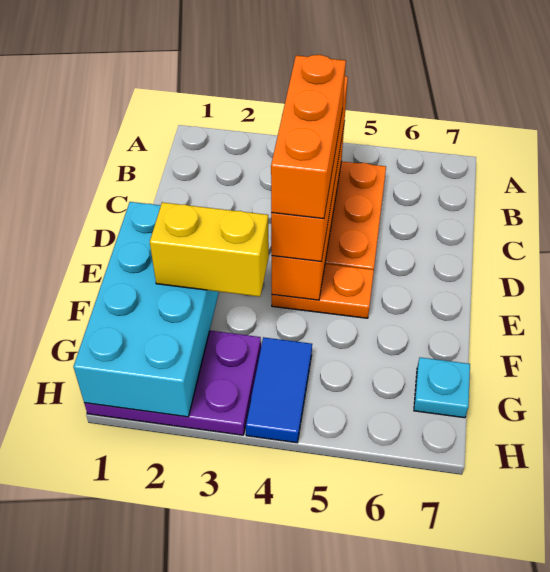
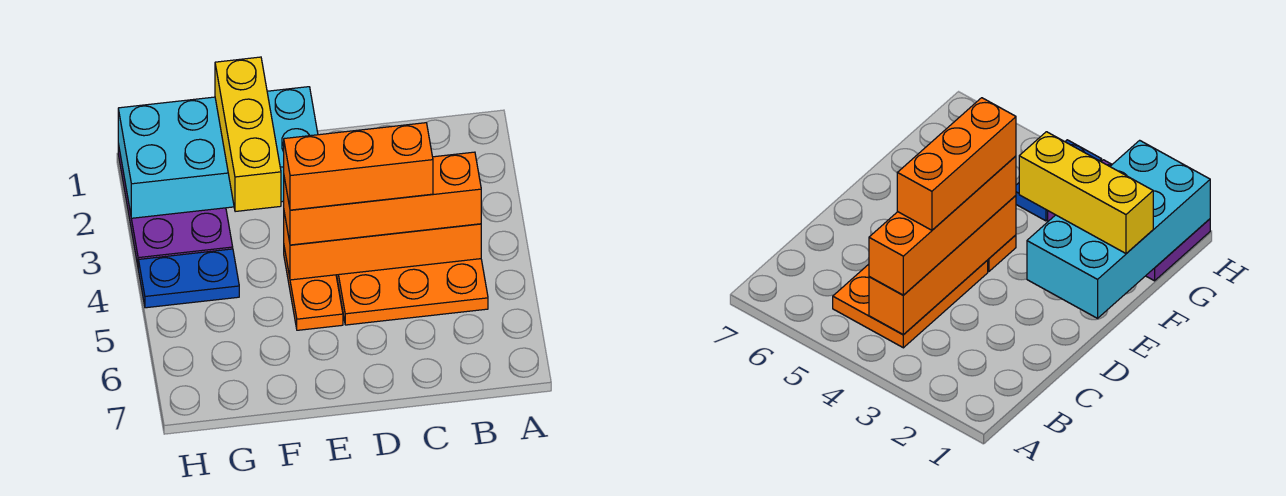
yellow 1x2 brick [150,202,269,297] -> yellow 1x3 brick [215,57,281,212]
blue 1x2 tile [246,337,312,443] -> blue 1x2 plate [138,249,239,308]
cyan 1x1 plate [414,357,470,418] -> none

